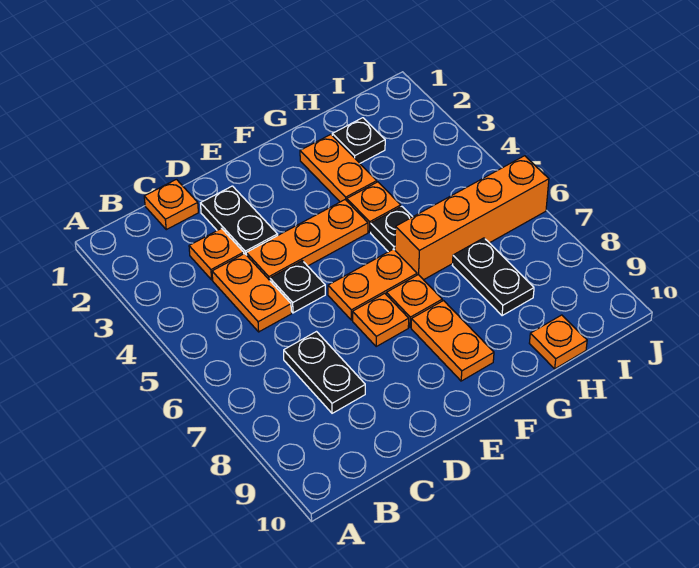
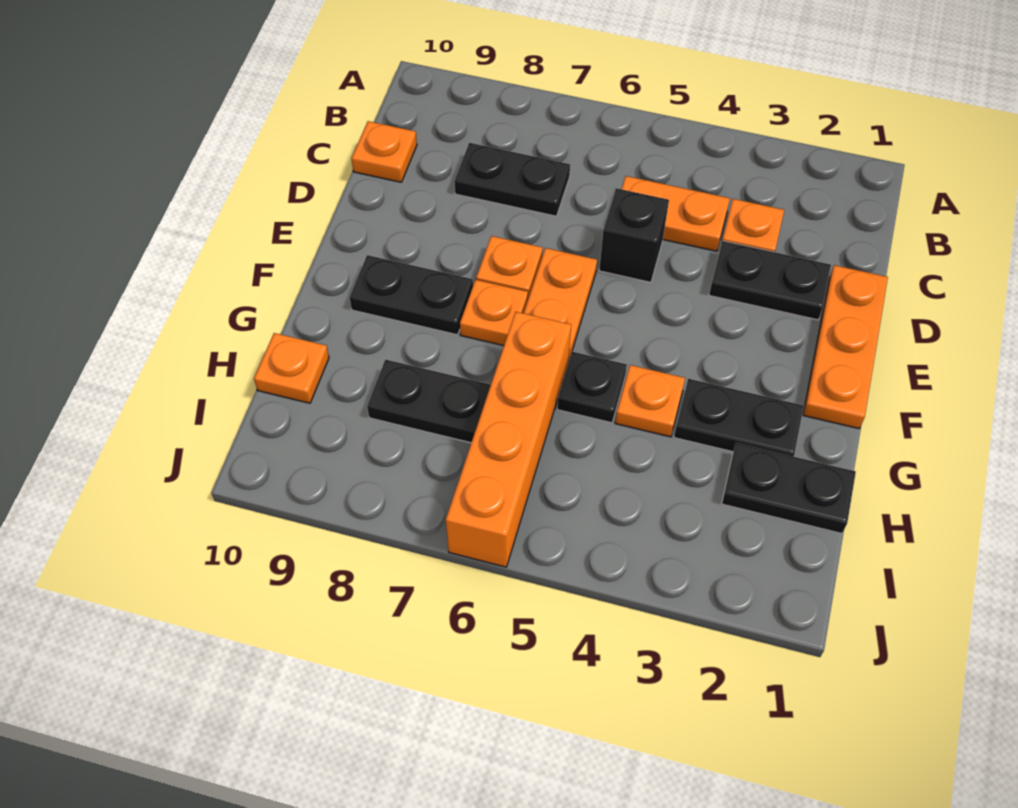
orange 1x1 plate [144,179,198,230] -> orange 1x1 plate moved to [351,121,417,182]
orange 1x3 plate [246,200,368,280] -> orange 1x3 plate moved to [803,265,888,428]
black 1x1 plate [270,261,325,313] -> black 1x1 brick [599,188,669,282]
orange 1x2 plate [411,301,494,381] -> black 1x2 plate [349,255,473,335]
orange 1x2 plate [300,134,377,202] -> black 1x2 plate [674,379,804,456]
black 1x1 plate [332,118,385,163] -> black 1x2 plate [722,443,856,533]

